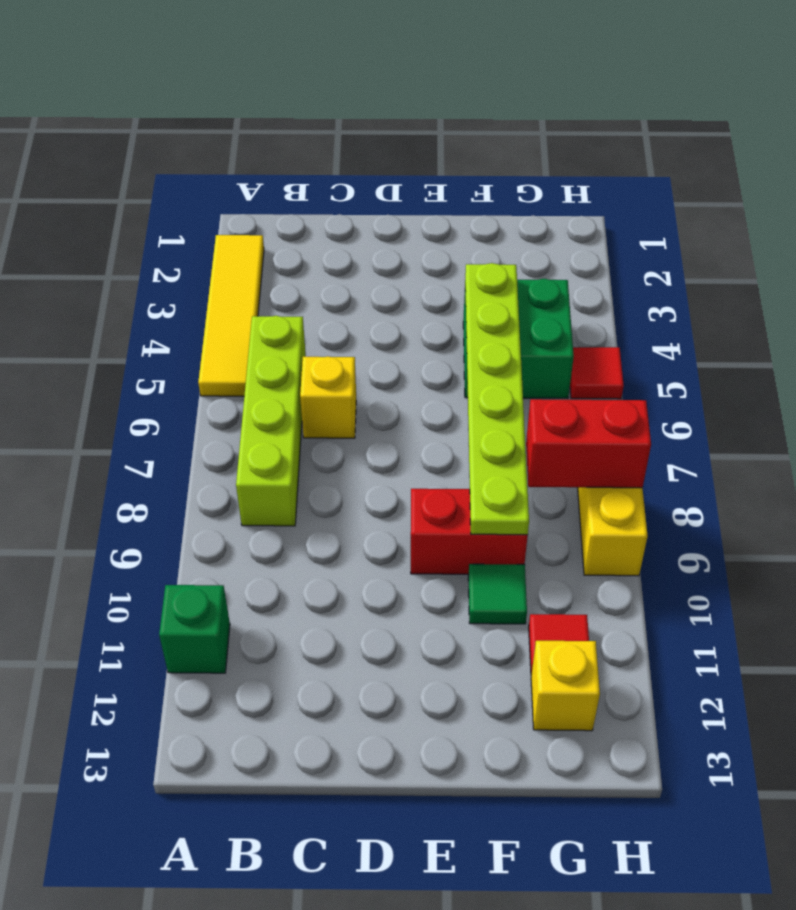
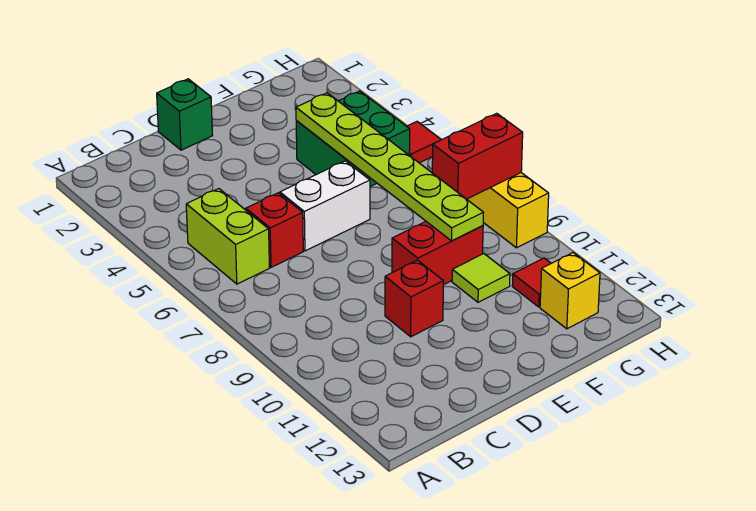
yellow 1x4 tile [198,235,264,396] -> none
green 1x1 brick [159,585,230,673] -> green 1x1 brick moved to [157,79,213,150]
lime 1x4 brick [236,316,306,526] -> lime 1x2 brick [186,189,269,284]
yellow 1x1 brick [300,356,356,438] -> red 1x1 brick [246,193,303,267]
none -> white 1x2 brick [280,161,370,251]
none -> red 1x1 brick [385,260,444,337]
green 1x1 tile [468,564,527,624] -> lime 1x1 tile [452,254,510,302]

